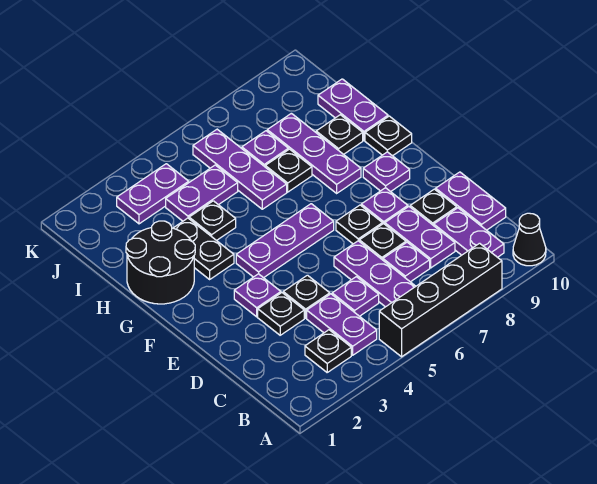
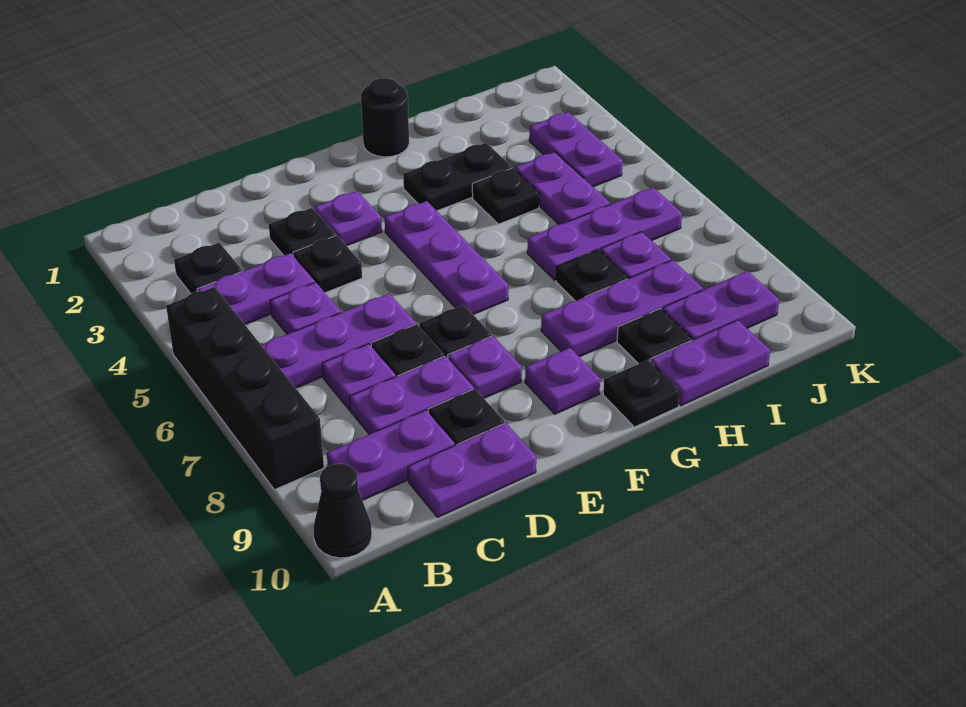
black 2x2 round brick [126,221,195,304] -> black 1x1 round brick [361,78,409,157]
none -> purple 1x2 plate [663,271,779,340]

